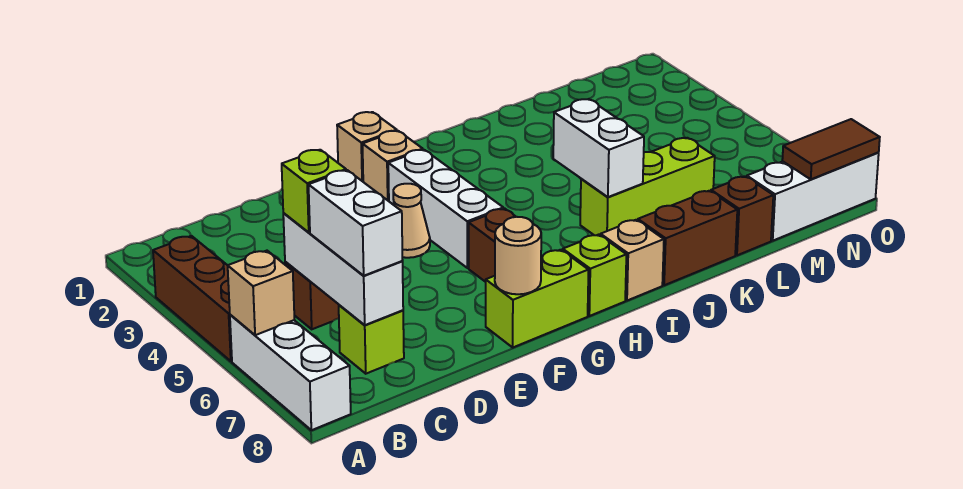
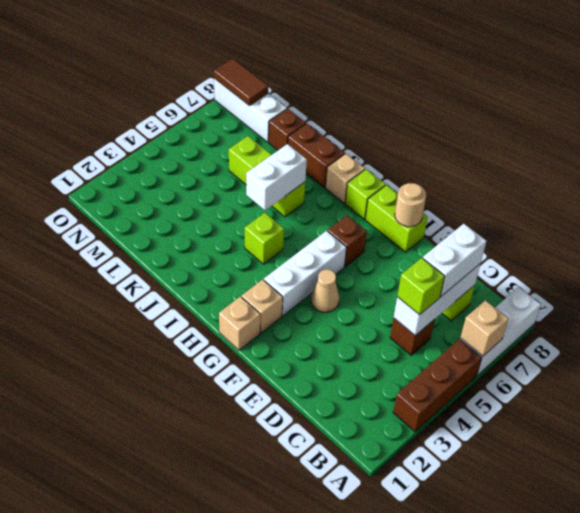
none -> lime 1x1 brick [245,213,284,264]

